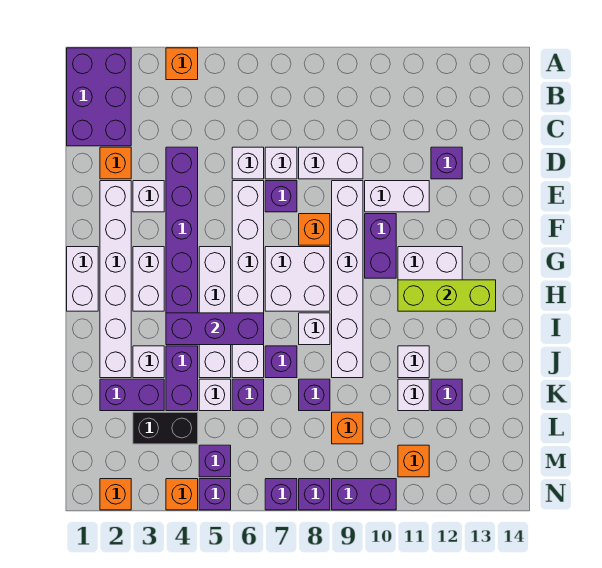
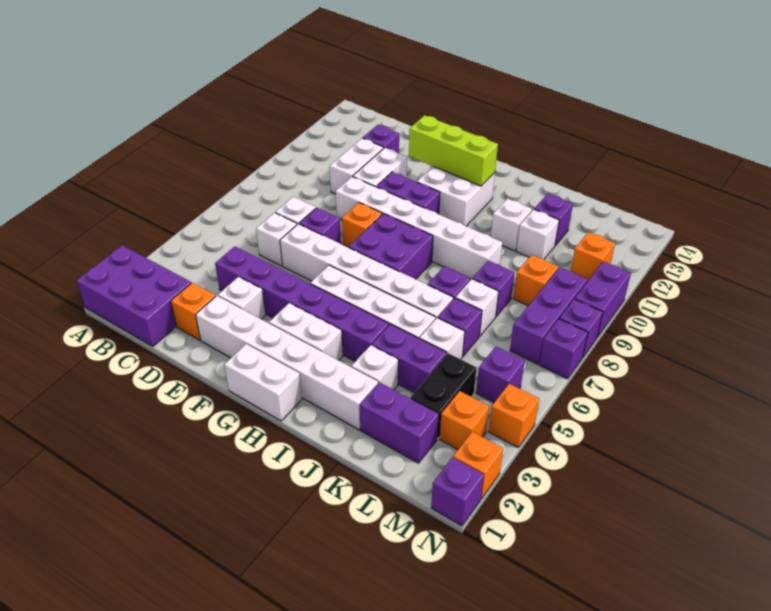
orange 1x1 brick [166,48,198,80] -> orange 1x1 brick moved to [440,391,489,449]
white 1x2 brick [299,147,363,179] -> white 1x2 brick moved to [330,138,384,194]
white 2x2 brick [265,247,330,311] -> purple 2x2 brick [349,214,433,279]
lime 1x3 brick [398,280,496,311] -> lime 1x3 brick turned to [409,115,498,186]
purple 1x3 brick [166,313,264,345] -> purple 1x3 brick moved to [510,267,587,364]
white 1x1 brick [299,313,330,345] -> white 1x1 brick moved to [456,279,499,336]
purple 1x2 brick [100,379,164,411] -> purple 1x2 brick turned to [360,382,439,463]
purple 1x1 brick [199,479,231,510] -> purple 1x1 brick moved to [431,457,484,526]

